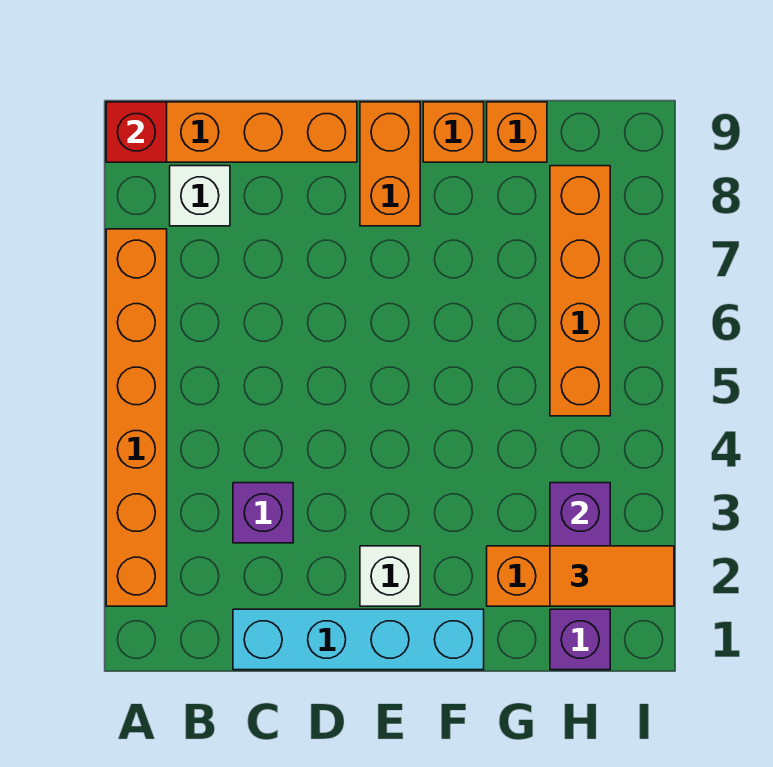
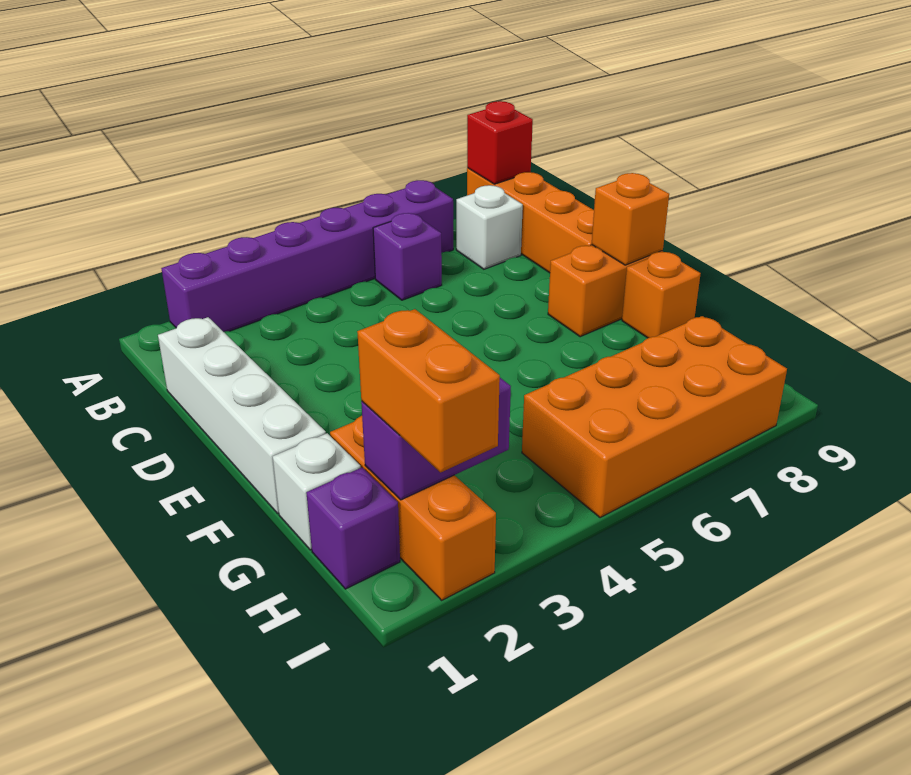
orange 1x6 brick [106,229,167,606] -> purple 1x6 brick [161,180,453,332]
cyan 1x4 brick [233,609,484,670] -> white 1x4 brick [158,317,326,513]
purple 1x1 brick [233,483,293,543] -> purple 1x1 brick moved to [373,213,442,300]
white 1x1 brick [360,546,420,606] -> white 1x1 brick moved to [273,433,361,550]
orange 1x1 brick [487,102,547,162] -> orange 1x1 brick moved to [592,173,669,265]
orange 1x2 tile [550,546,674,606] -> orange 1x2 brick [357,309,500,473]
orange 1x4 brick [550,166,610,416] -> orange 2x4 brick [522,316,787,518]

